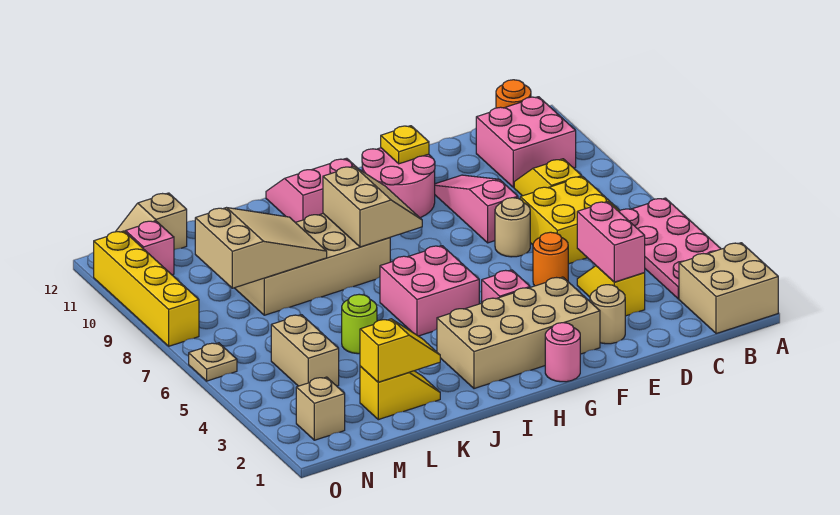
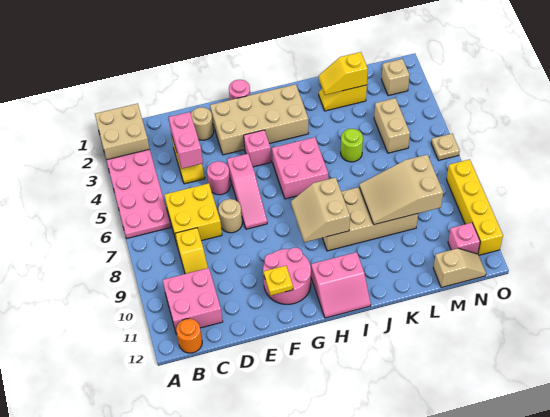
orange 1x1 round brick [533,232,568,286] -> pink 1x1 round brick [207,161,231,195]
pink 1x3 slope [435,175,518,243] -> pink 1x3 slope moved to [227,154,267,229]

